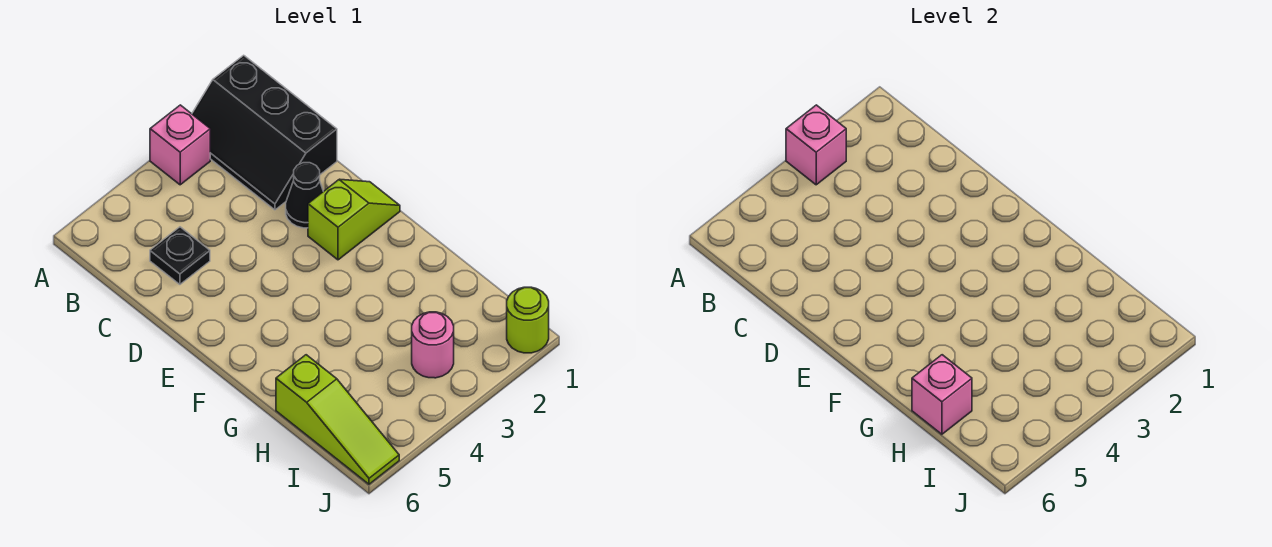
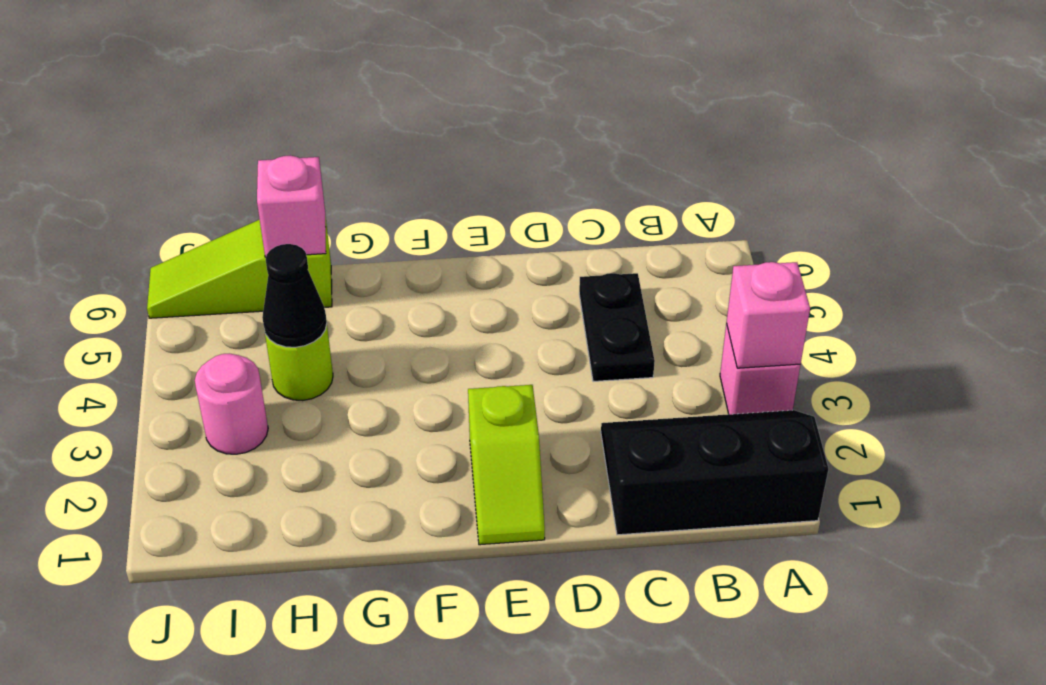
black 1x1 plate [150,227,210,284] -> black 1x2 plate [579,273,655,382]
black 1x1 cone [286,163,323,228] -> black 1x1 cone moved to [262,244,327,347]
lime 1x1 round brick [507,287,549,353] -> lime 1x1 round brick moved to [264,325,333,400]

